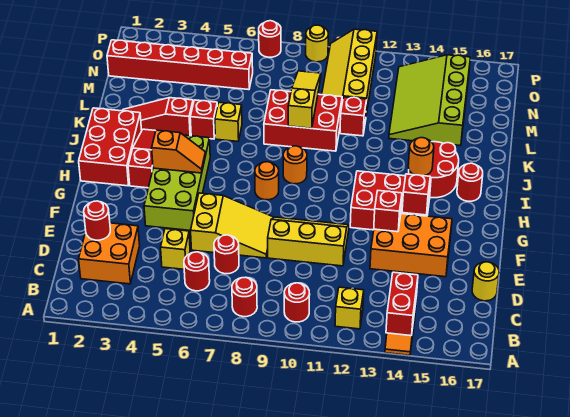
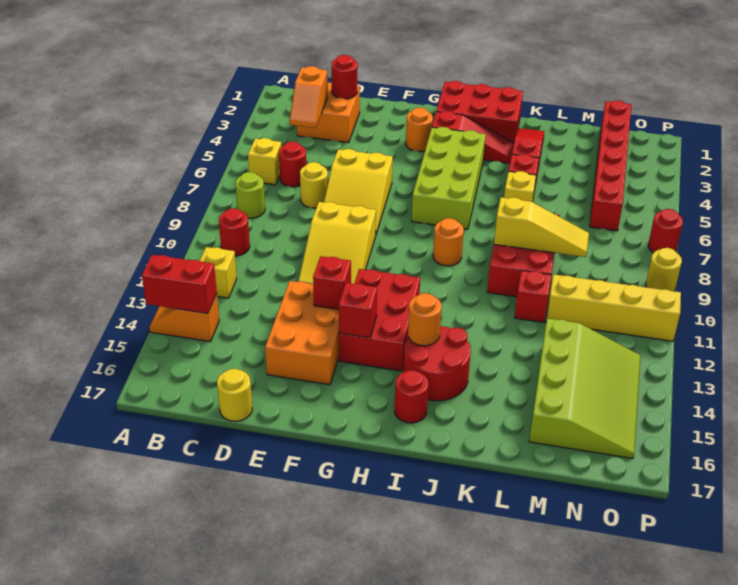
red 1x1 round brick [232,277,257,317] -> lime 1x1 round brick [235,172,265,218]
yellow 1x1 brick [161,229,190,269] -> yellow 1x1 brick moved to [248,138,281,185]
red 1x1 round brick [214,235,239,274] -> yellow 1x1 round brick [300,162,328,208]
yellow 2x3 slope [268,217,349,266] -> yellow 2x3 slope turned to [298,202,376,284]
lime 2x4 brick [144,135,210,231] -> lime 2x4 brick turned to [412,127,486,229]
orange 1x2 slope [152,130,206,173] -> orange 1x2 slope moved to [290,66,328,128]
orange 1x1 round brick [255,162,279,200] -> orange 1x1 round brick moved to [406,108,433,152]
lime 3x4 slope [389,55,470,146] -> lime 3x4 slope turned to [529,318,640,458]

